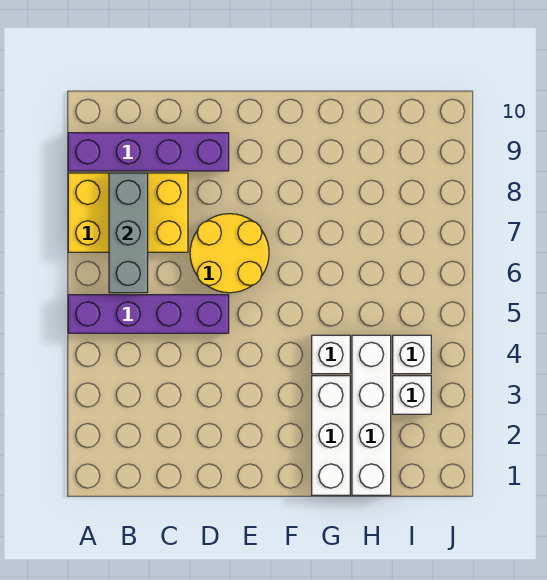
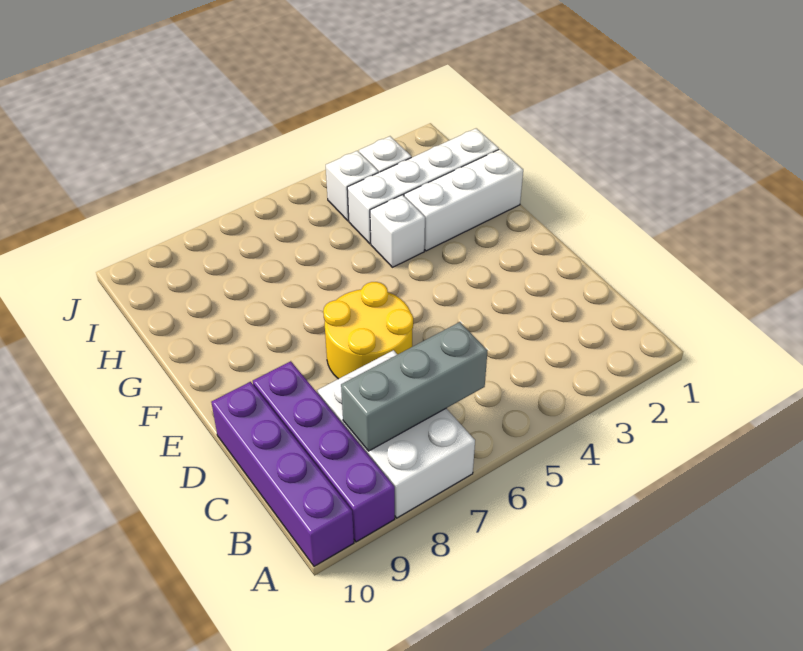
purple 1x4 brick [68,295,229,333] -> purple 1x4 brick moved to [211,382,354,566]
yellow 2x3 brick [68,173,188,252] -> white 2x3 brick [317,350,475,518]

